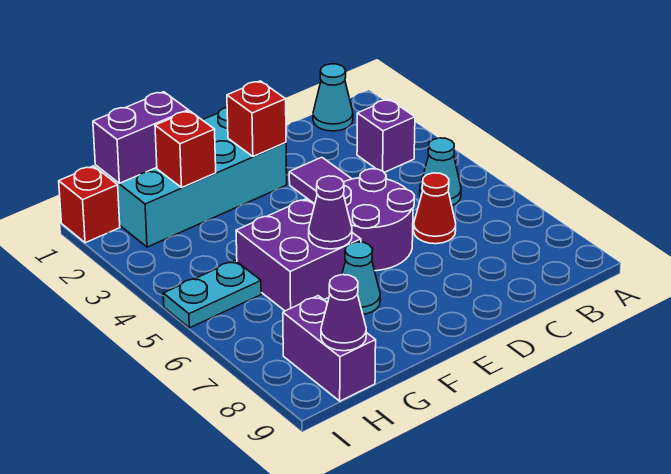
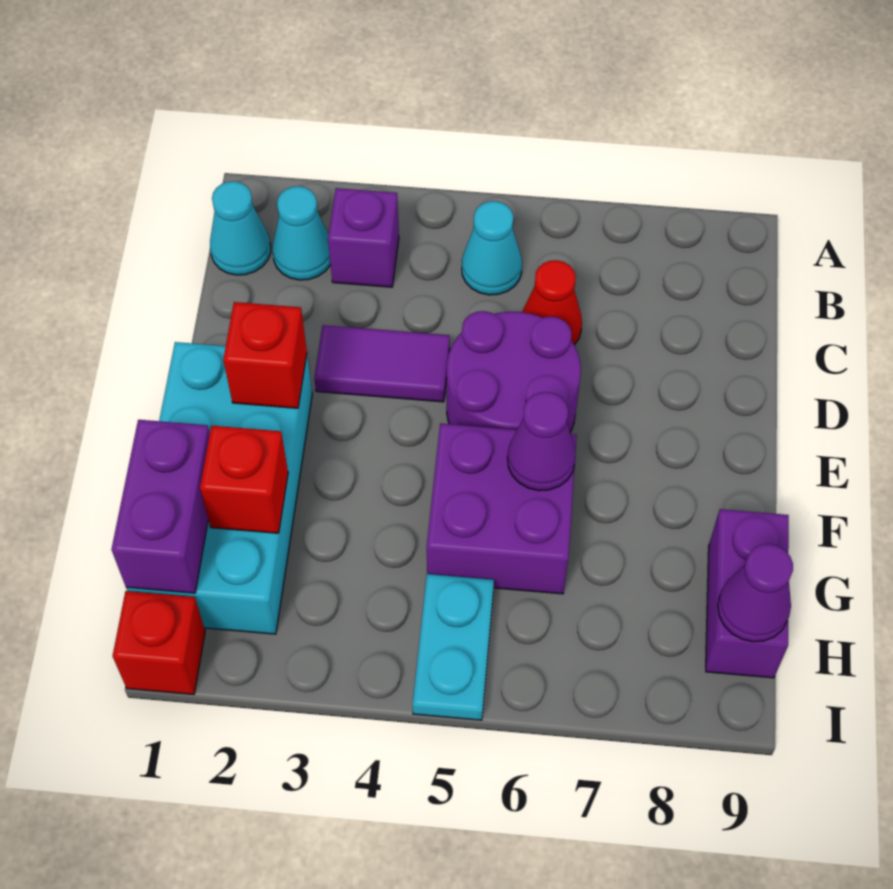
cyan 1x1 cone [342,242,380,314] -> cyan 1x1 cone moved to [273,186,331,280]
purple 1x2 brick [283,296,376,401] -> purple 1x2 brick turned to [706,509,789,678]

